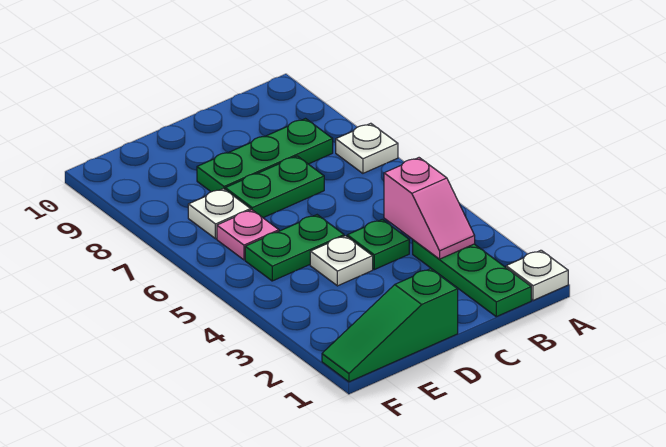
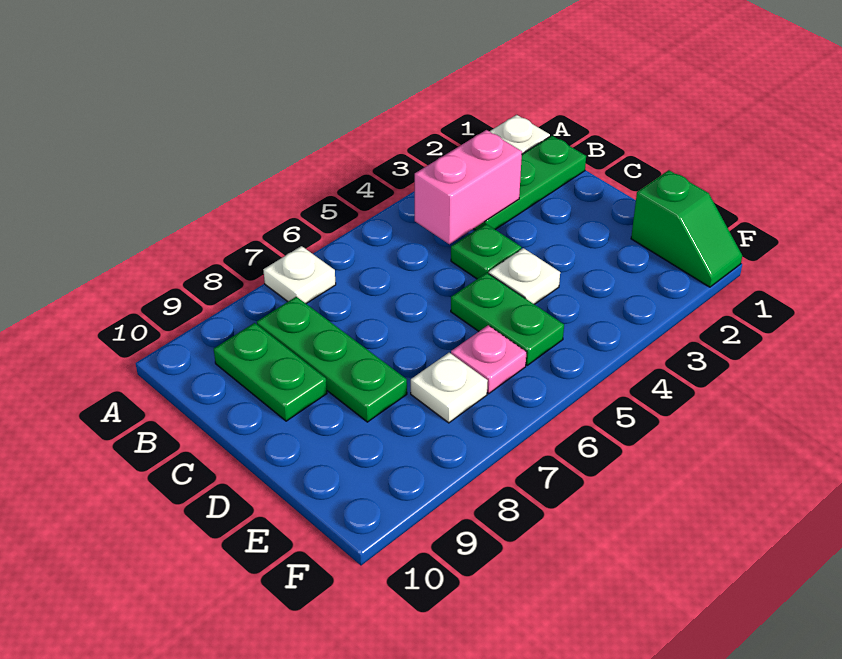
pink 1x2 slope [384,158,475,259] -> pink 1x2 brick [415,130,522,244]
green 1x2 plate [225,156,324,218] -> green 1x2 plate moved to [214,323,327,421]
green 1x3 slope [322,269,458,382] -> green 1x2 slope [631,170,742,287]

